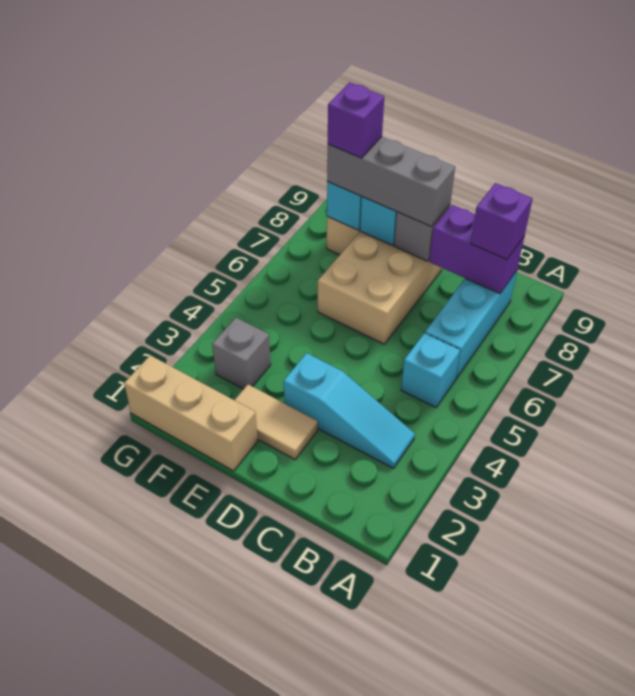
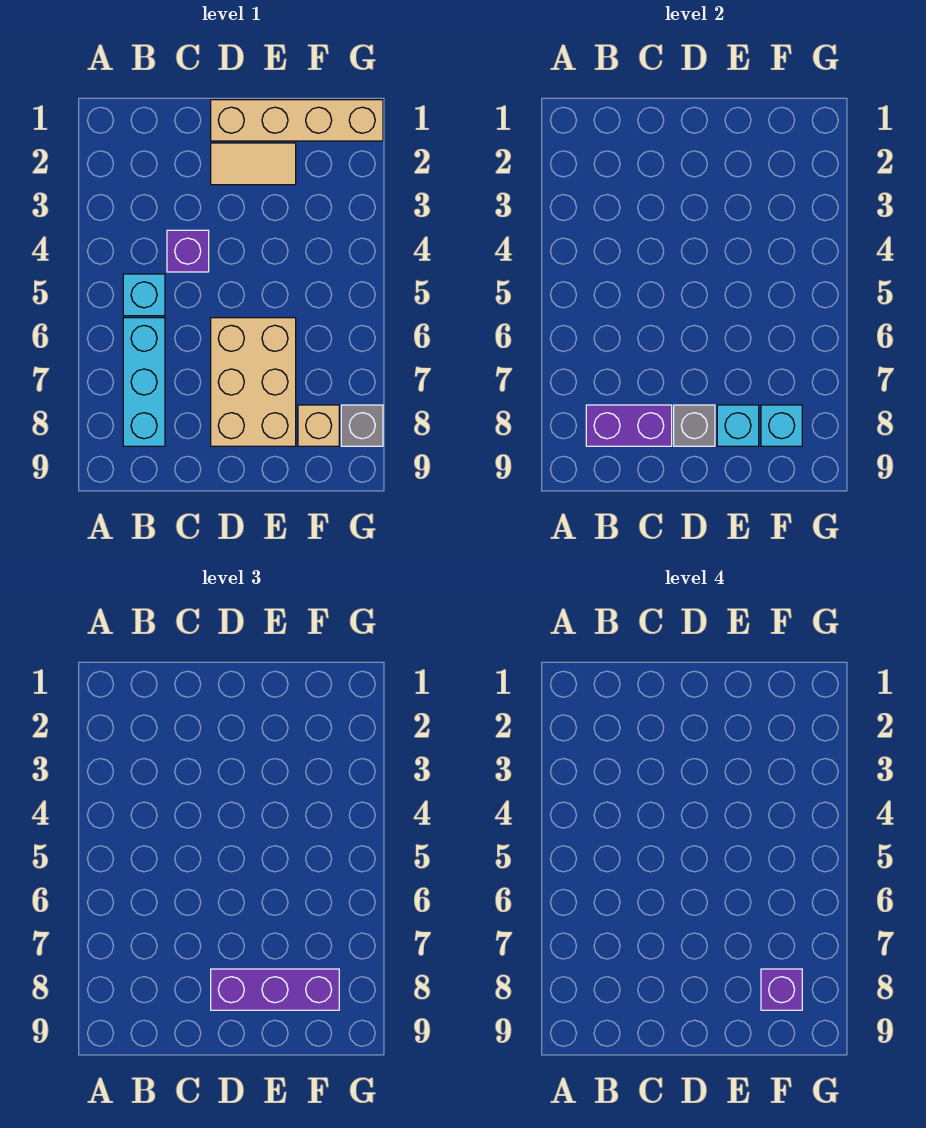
cyan 1x3 slope [284,353,415,468] -> none
purple 1x1 brick [471,183,533,259] -> purple 1x1 brick moved to [167,230,209,272]
grey 1x3 brick [327,137,455,227] -> purple 1x3 brick [211,969,339,1010]
tan 1x3 brick [124,355,258,471] -> tan 1x4 brick [211,100,383,141]
grey 1x1 brick [212,318,271,389] -> grey 1x1 brick moved to [341,405,383,446]

